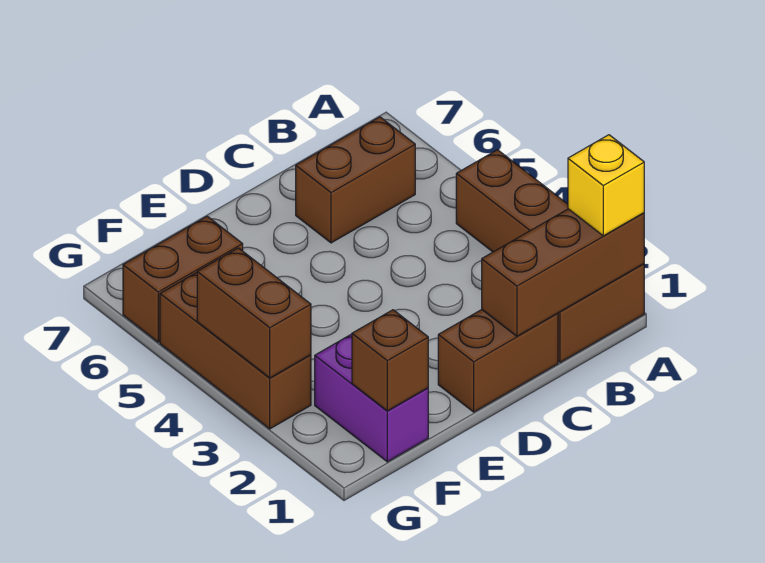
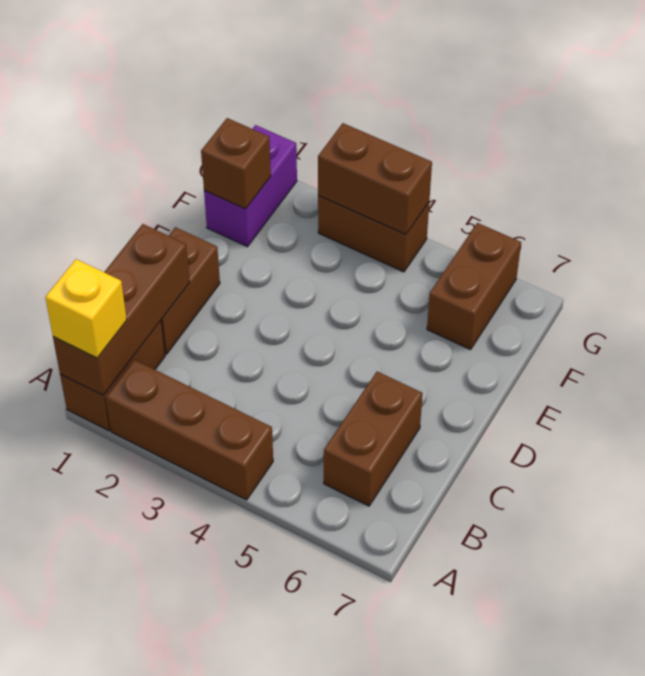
purple 1x2 brick [315,334,428,462] -> purple 1x2 brick turned to [204,125,297,247]
brown 1x3 brick [160,273,311,429] -> brown 1x2 brick [318,196,429,272]

